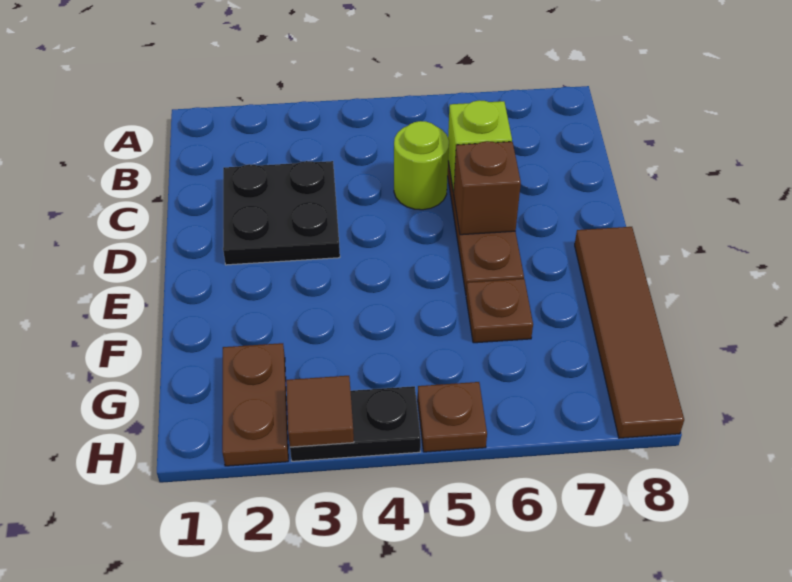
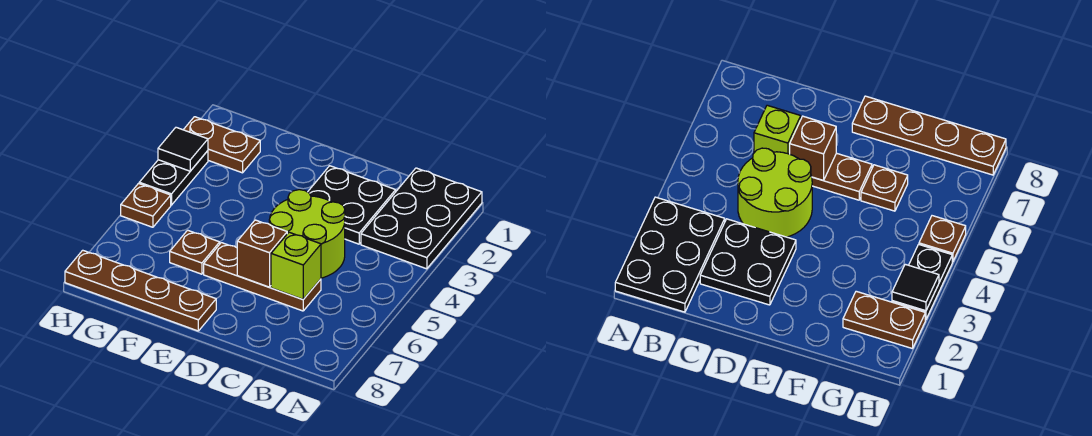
none -> black 2x3 plate [361,168,482,269]
lime 1x1 round brick [394,121,449,210] -> lime 2x2 round brick [269,190,345,278]
brown 1x4 tile [575,227,684,438] -> brown 1x4 plate [65,250,216,331]
brown 1x1 tile [286,376,354,447] -> black 1x1 tile [158,127,208,171]

